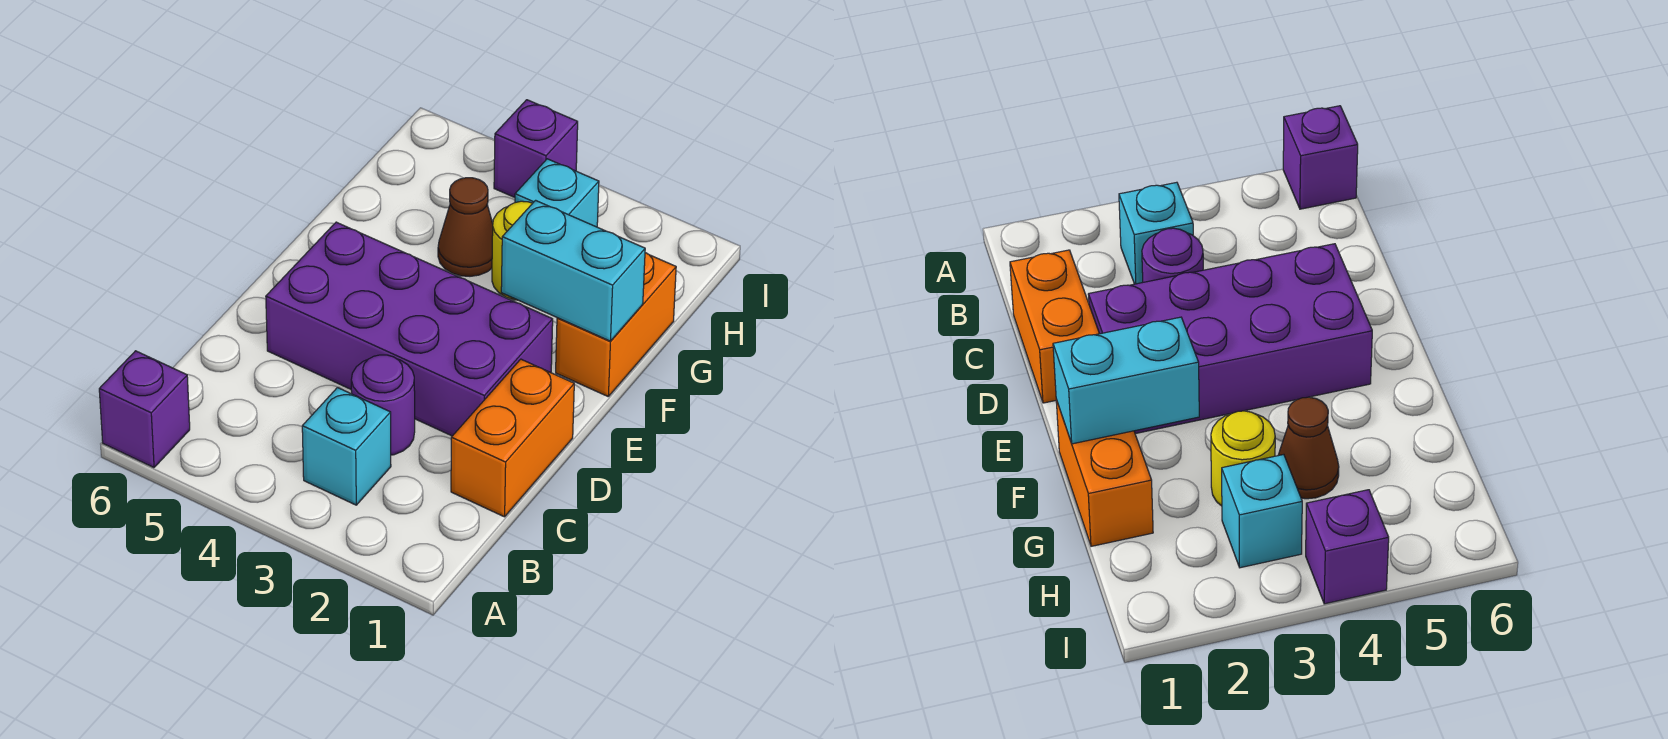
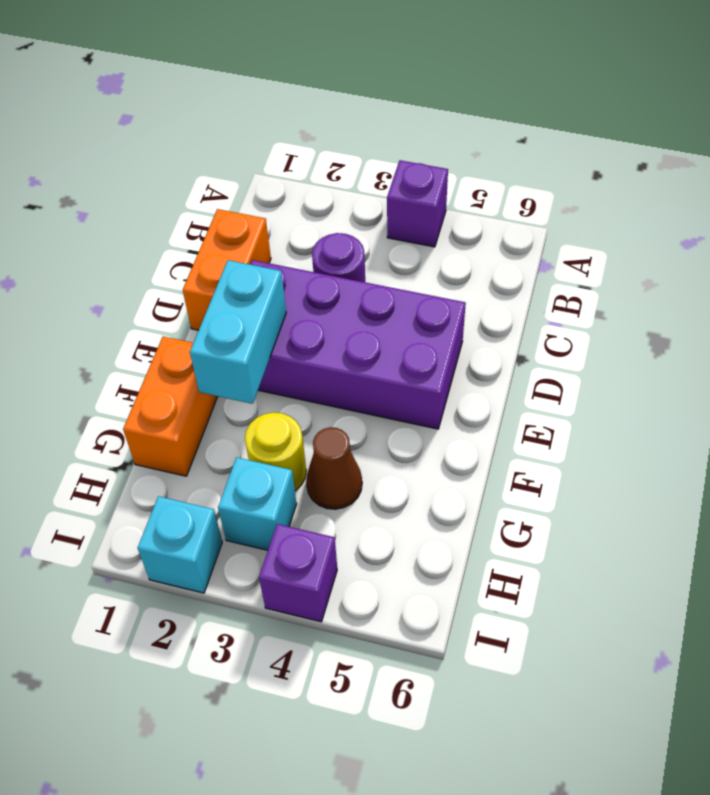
purple 1x1 brick [99,351,190,468] -> purple 1x1 brick moved to [387,160,448,247]
cyan 1x1 brick [302,388,391,505] -> cyan 1x1 brick moved to [138,496,222,593]
cyan 1x2 brick [501,200,645,341] -> cyan 1x2 brick turned to [190,260,286,404]

